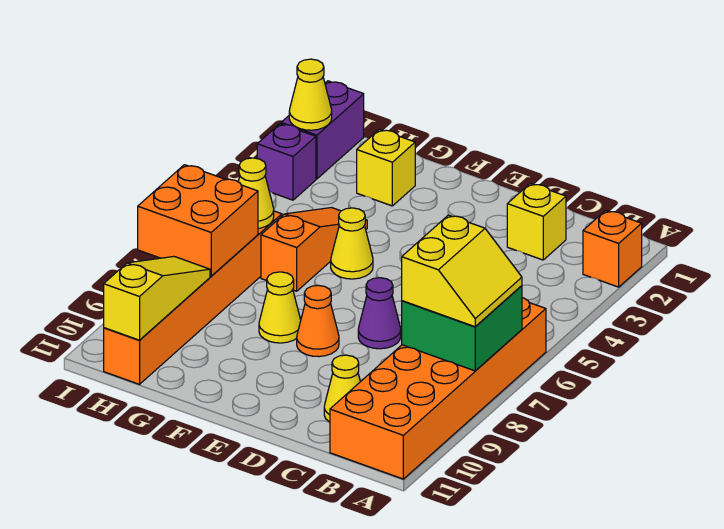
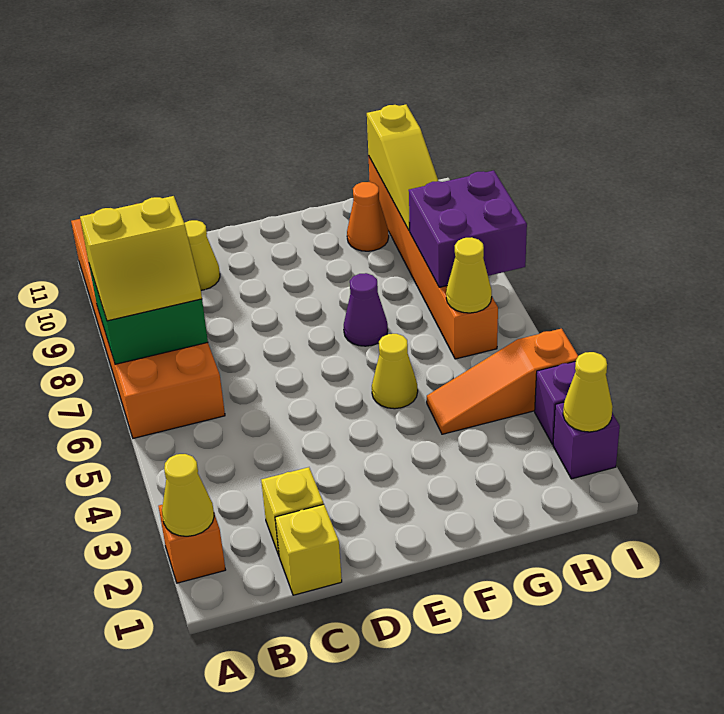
yellow 2x2 slope [402,215,522,327] -> yellow 2x2 slope turned to [80,196,202,321]
purple 1x1 cone [358,278,401,349] -> purple 1x1 cone moved to [344,273,388,346]
orange 1x1 cone [297,285,339,357] -> orange 1x1 cone moved to [347,182,389,251]
yellow 1x1 cone [259,272,301,343] -> yellow 1x1 cone moved to [162,454,214,536]
yellow 1x1 brick [357,129,415,206] -> yellow 1x1 brick moved to [275,504,342,595]
orange 1x3 slope [261,208,367,291] -> orange 1x3 slope turned to [427,329,578,434]
orange 2x2 brick [138,165,258,276] -> purple 2x2 brick [409,171,527,287]
purple 1x2 brick [281,81,364,179] -> purple 1x1 brick [553,402,620,479]

